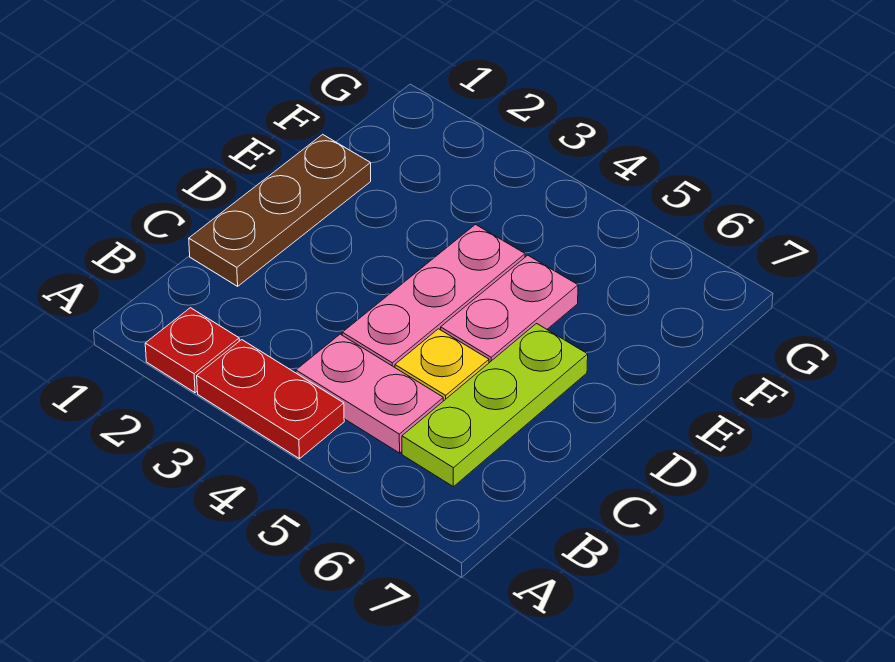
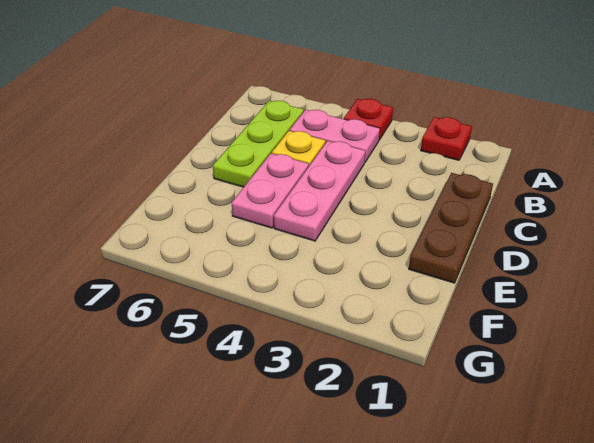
red 1x2 plate [197,340,344,459] -> red 1x1 plate [344,99,393,140]

